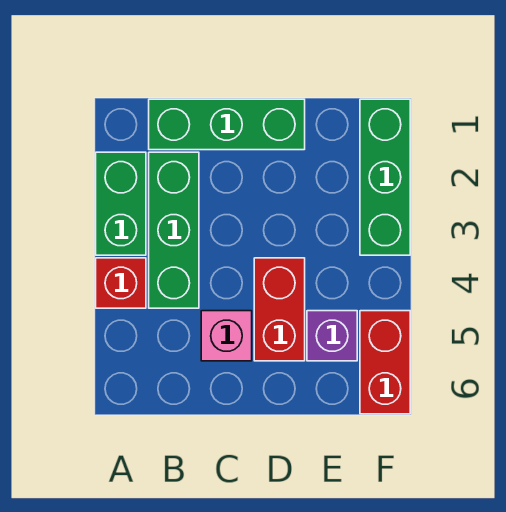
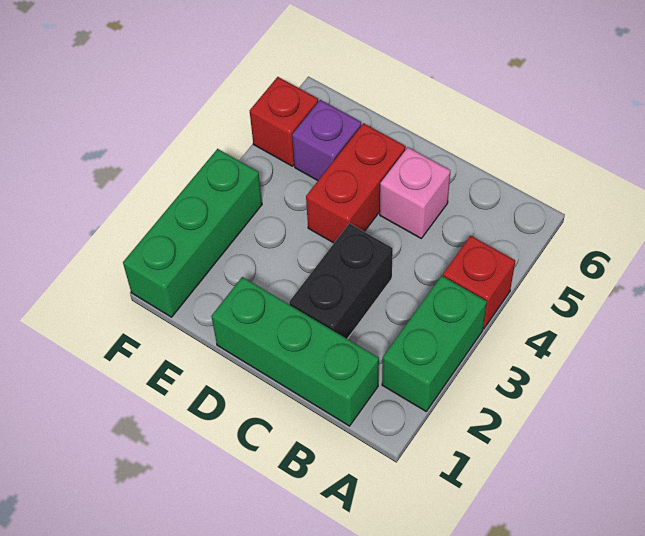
green 1x3 brick [149,152,199,308] -> none
none -> black 1x2 brick [289,223,393,339]
red 1x2 brick [360,311,410,414] -> red 1x1 brick [250,77,318,166]

